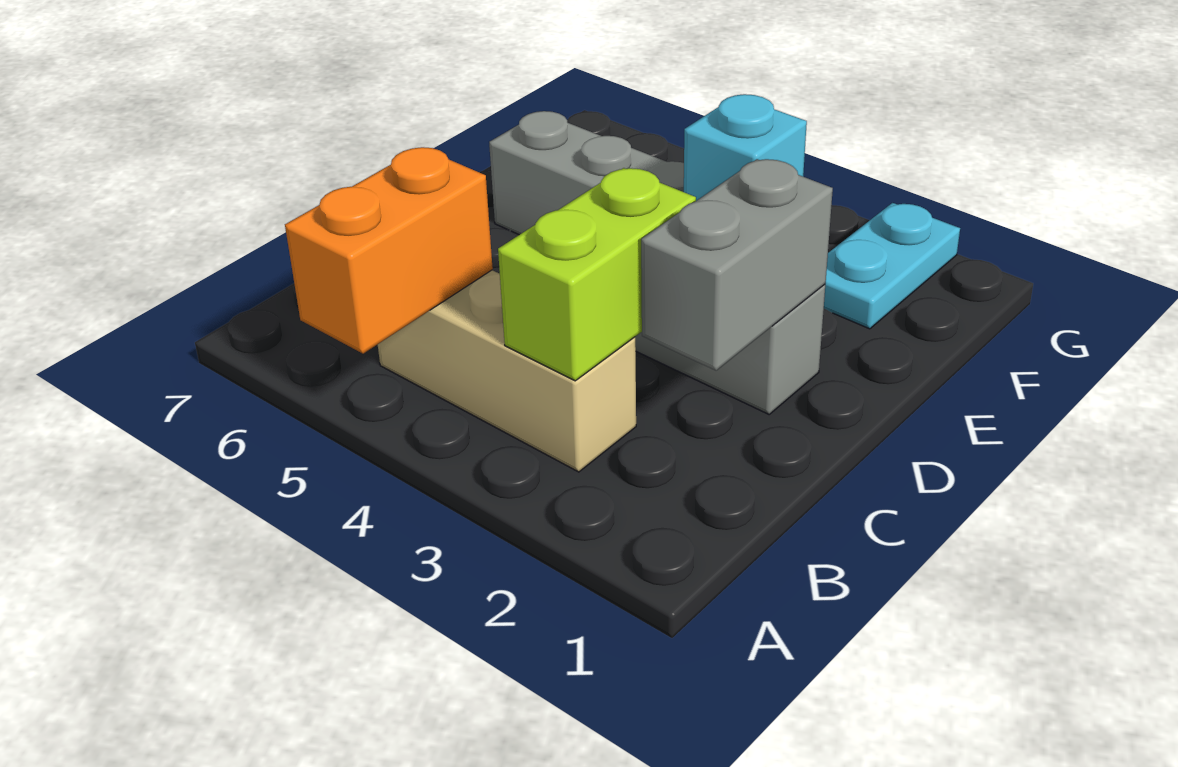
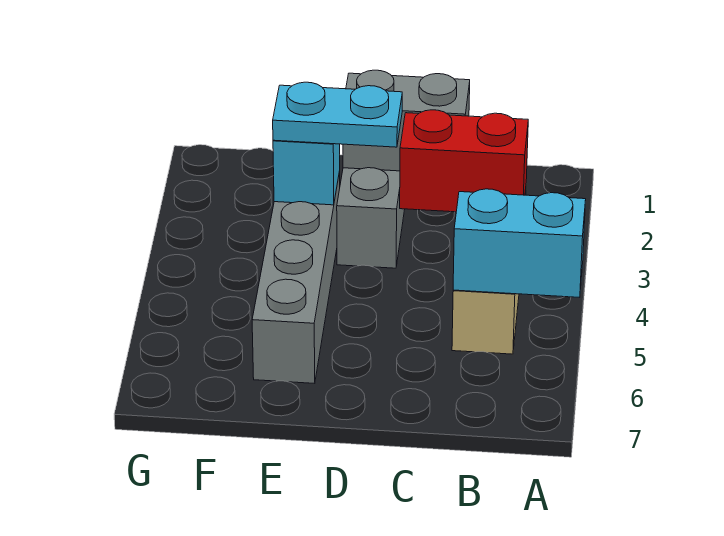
orange 1x2 brick [285,147,493,354] -> cyan 1x2 brick [453,189,586,297]
lime 1x2 brick [498,168,696,381] -> red 1x2 brick [400,110,528,212]
cyan 1x2 plate [824,203,960,329] -> cyan 1x2 plate moved to [273,82,402,147]

